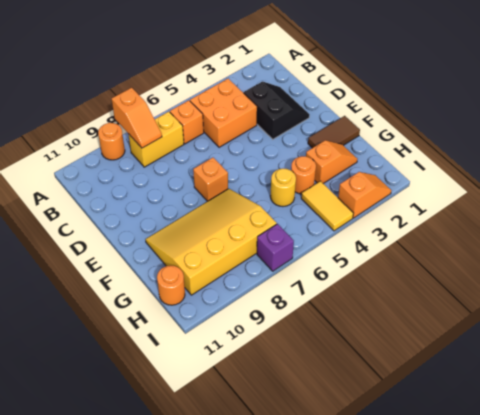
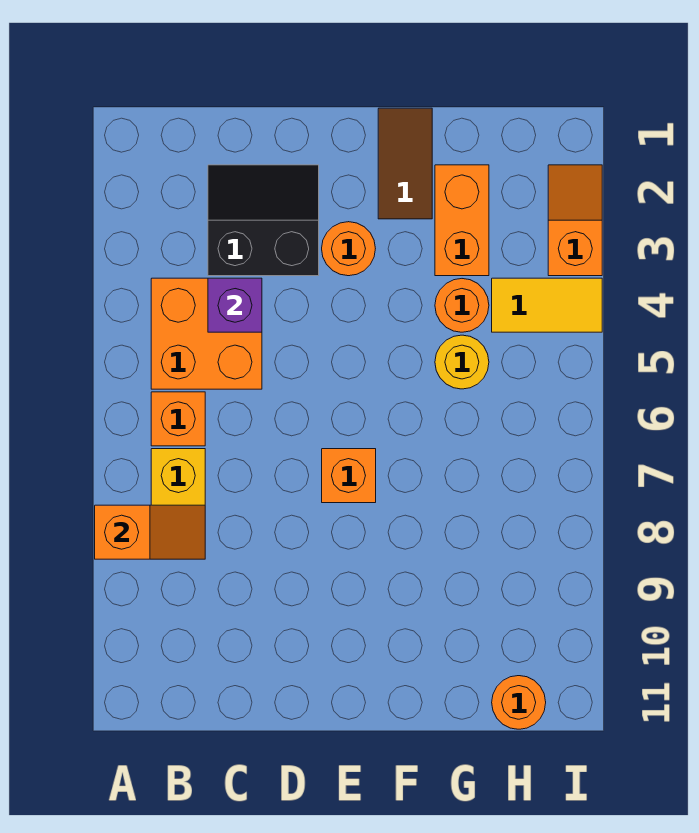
orange 1x1 round brick [98,123,125,160] -> orange 1x1 round brick moved to [322,222,375,276]
yellow 3x4 slope [145,189,277,295] -> none
orange 1x2 slope [306,140,357,183] -> orange 1x2 brick [435,165,489,276]
purple 1x1 brick [257,224,294,271] -> purple 1x1 brick moved to [208,278,262,332]

